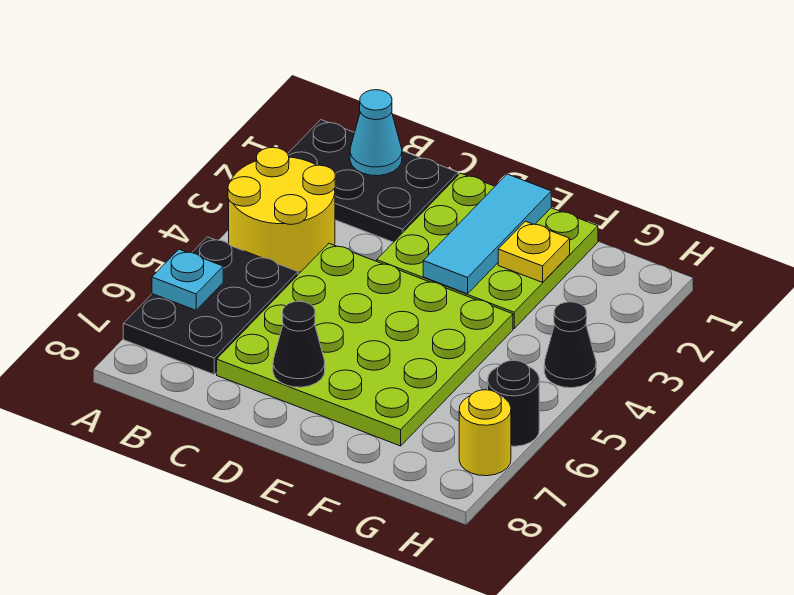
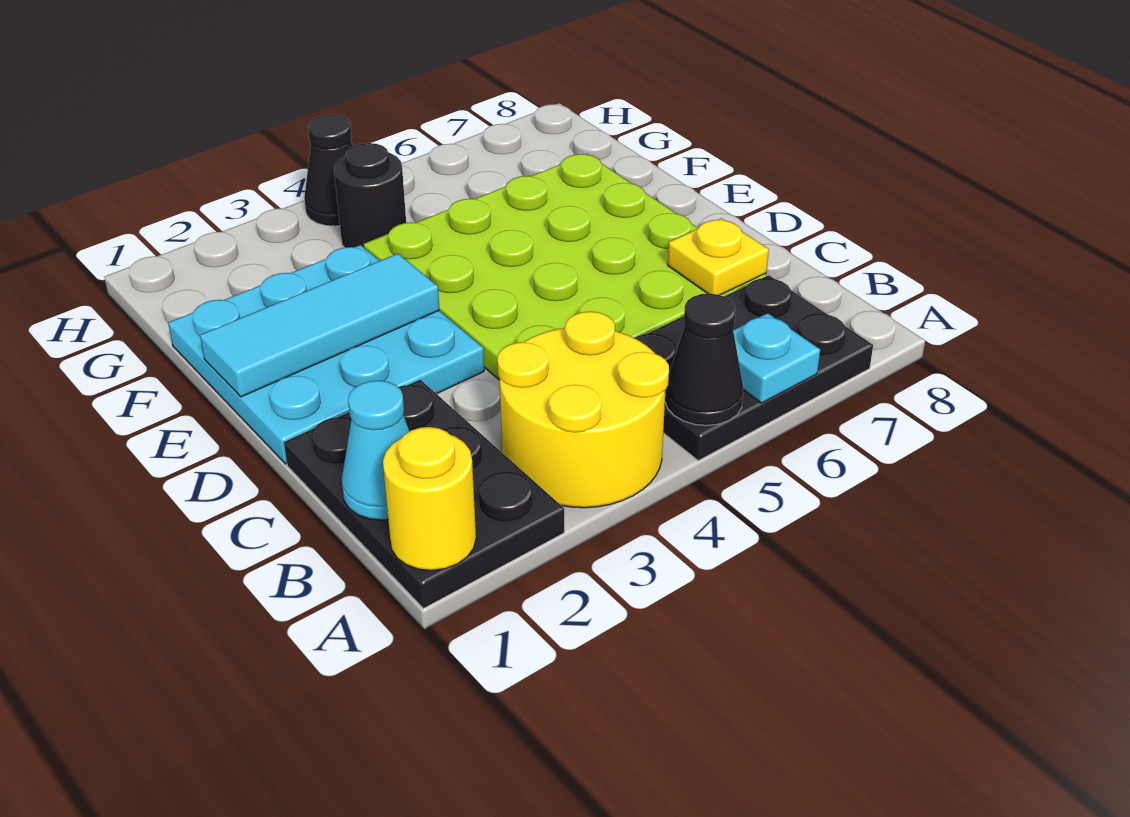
lime 3x3 plate [377,173,598,329] -> cyan 3x3 plate [168,245,484,464]
black 1x1 cone [273,301,325,387] -> black 1x1 cone moved to [665,294,743,425]
yellow 1x1 plate [498,221,570,282] -> yellow 1x1 plate moved to [668,218,769,295]
black 1x1 round brick [488,360,539,446] -> black 1x1 round brick moved to [334,143,406,248]
yellow 1x1 round brick [459,390,511,476] -> yellow 1x1 round brick moved to [383,427,476,571]

